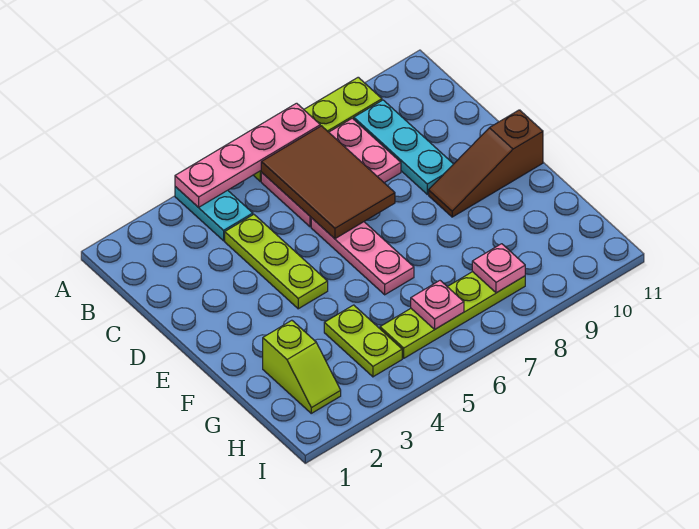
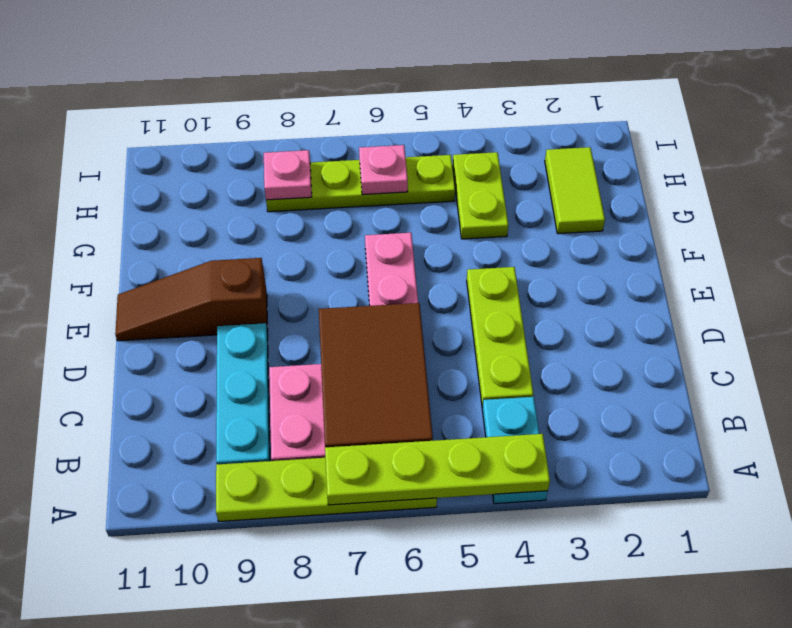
pink 1x4 plate [175,103,320,207] -> lime 1x4 plate [325,434,550,505]
brown 1x3 slope [429,110,543,217] -> brown 1x3 slope turned to [115,258,268,341]
lime 1x2 slope [263,320,341,413] -> lime 1x2 tile [545,147,605,234]

